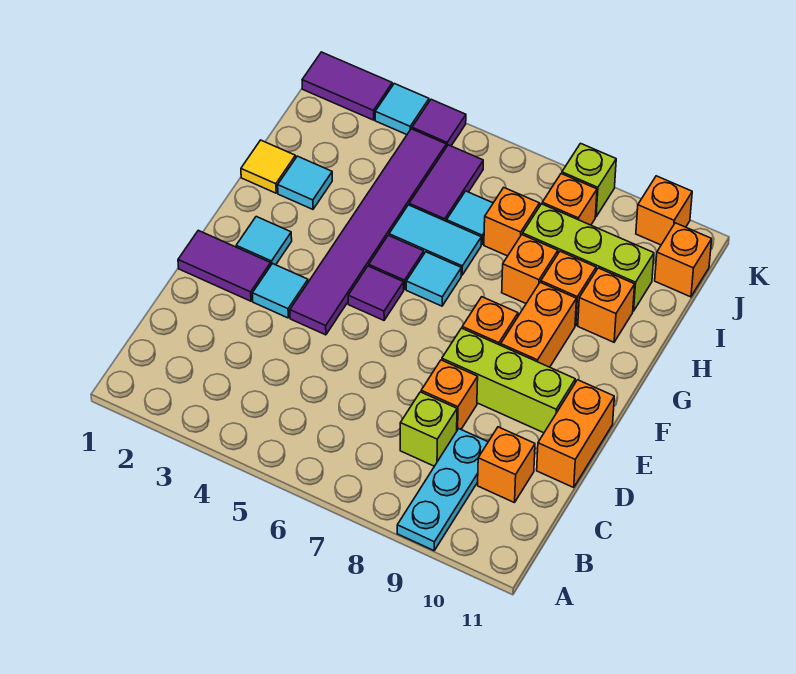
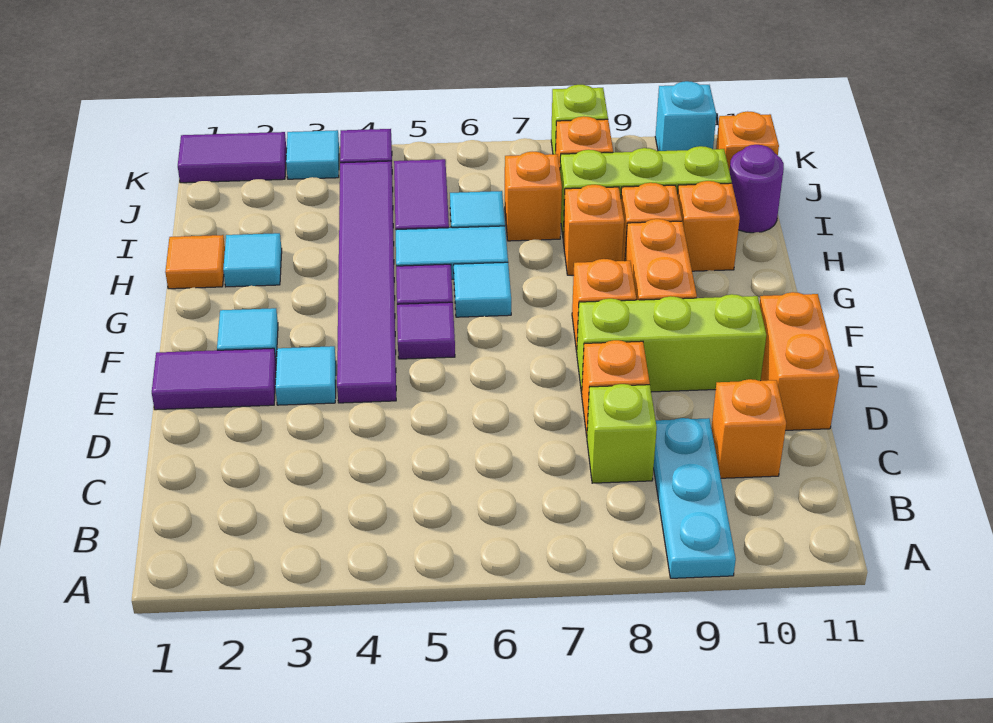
yellow 1x1 tile [241,140,296,193] -> orange 1x1 tile [165,235,225,289]
none -> purple 1x1 round brick [729,145,784,233]
orange 1x1 brick [636,176,692,245] -> cyan 1x1 brick [655,81,716,151]

